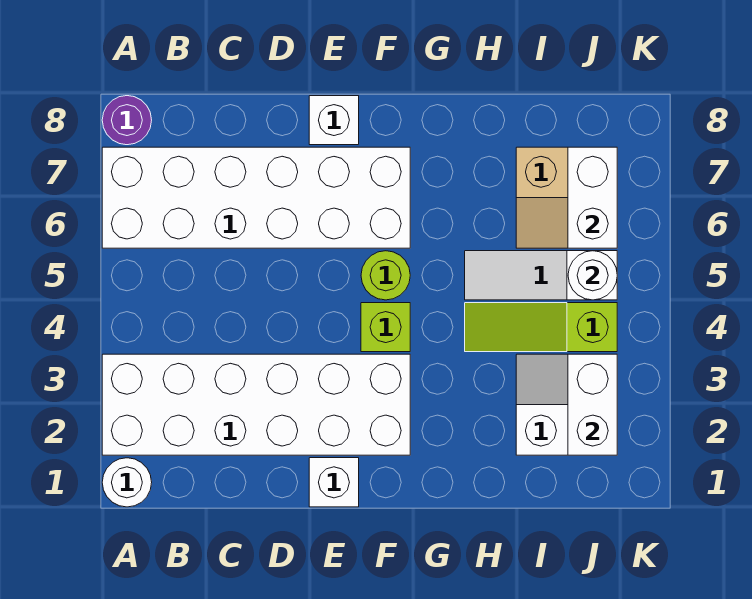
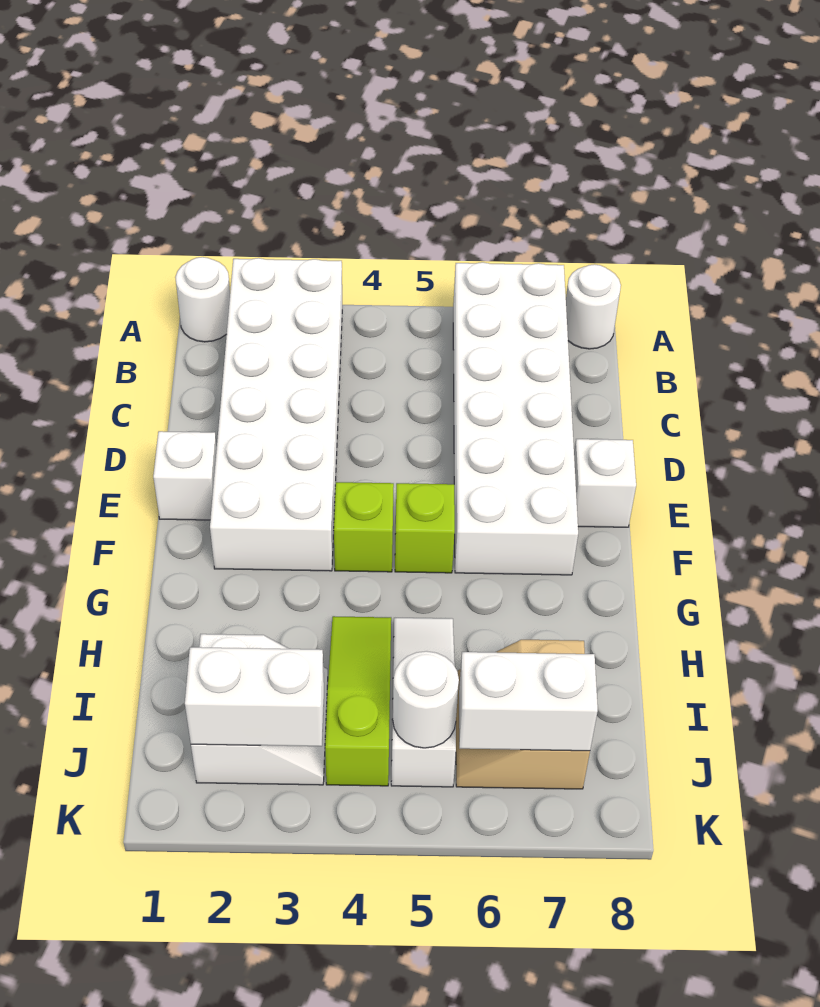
purple 1x1 round brick [102,96,152,145] -> white 1x1 round brick [566,264,621,349]
lime 1x1 round brick [361,251,410,300] -> lime 1x1 brick [395,483,455,573]

